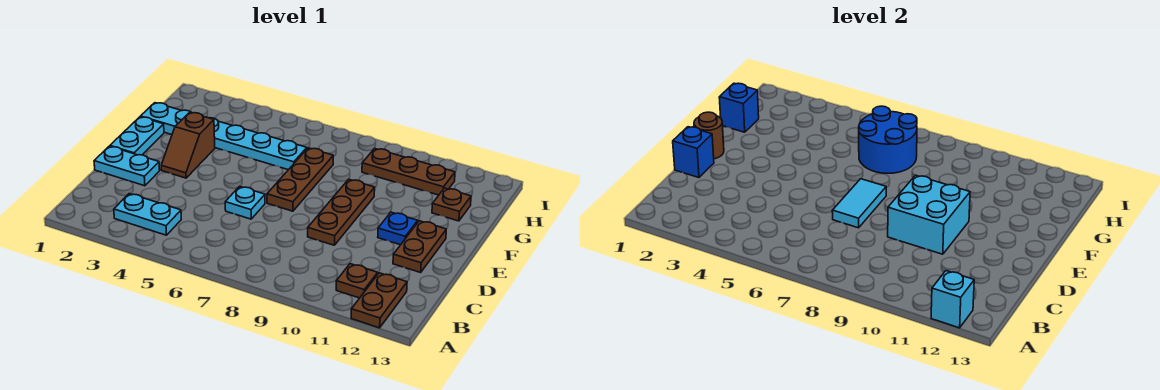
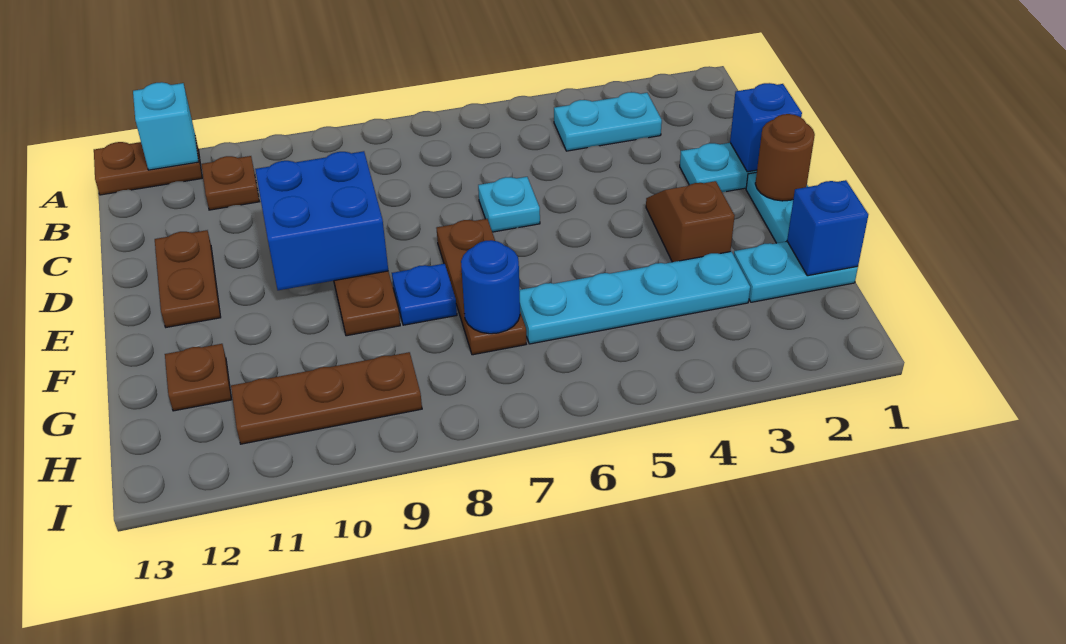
brown 1x2 plate [351,273,407,328] -> brown 1x2 plate turned to [94,136,202,195]
cyan 1x2 tile [832,179,886,228] -> none
cyan 2x2 brick [888,175,970,254] -> blue 2x2 brick [255,151,388,290]
blue 1x1 plate [378,212,418,245] -> blue 1x1 plate moved to [392,264,457,325]
blue 2x2 round brick [859,106,917,173] -> blue 1x1 round brick [461,240,520,334]

